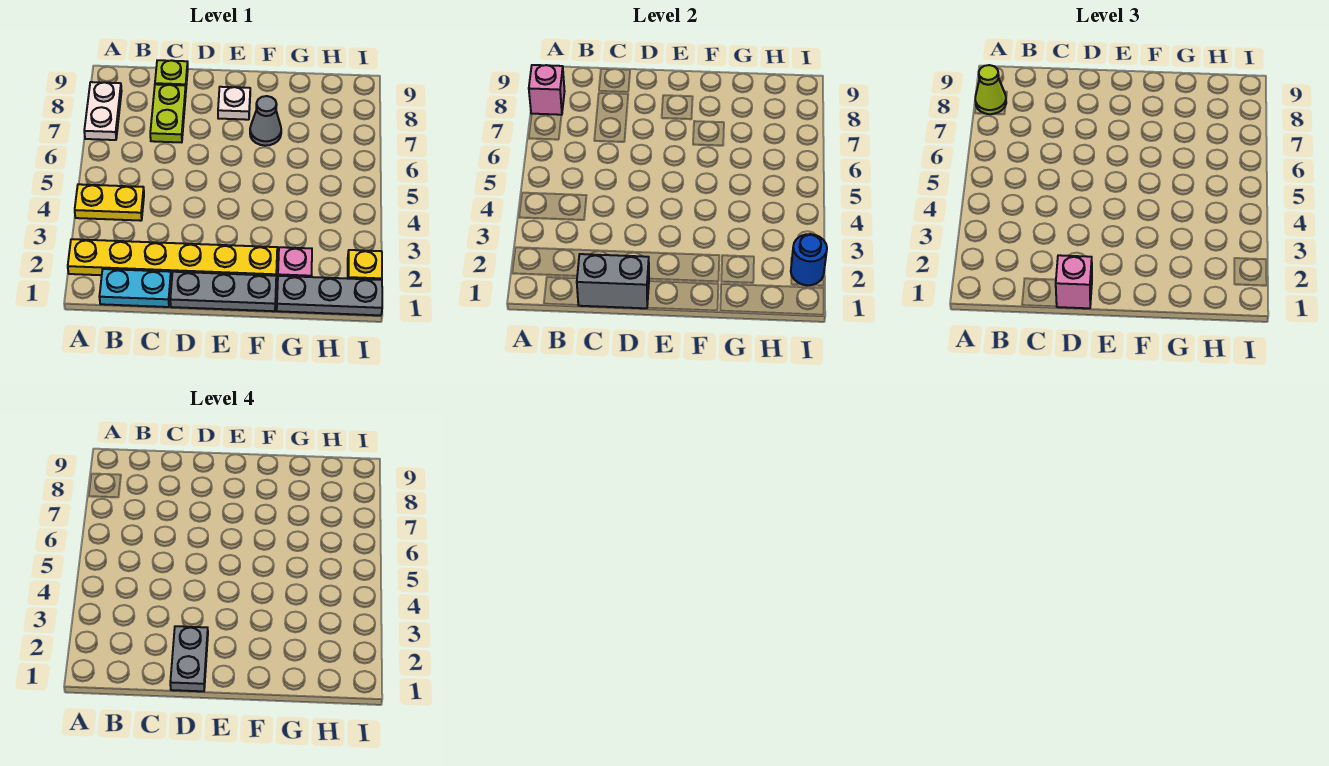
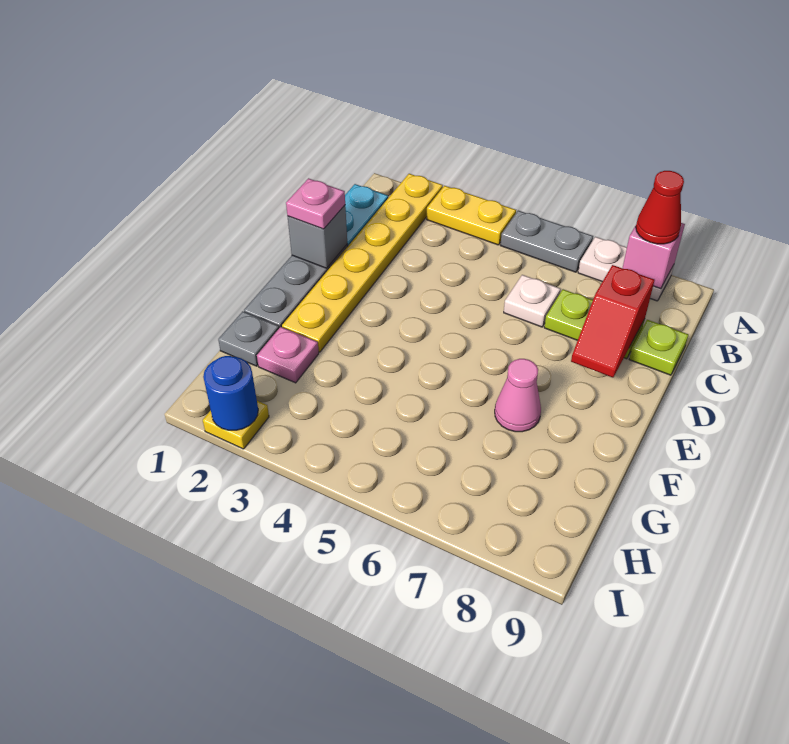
yellow 1x2 plate [75,184,144,221] -> yellow 1x2 plate turned to [427,186,516,245]
lime 1x1 cone [975,65,1006,114] -> red 1x1 cone [636,171,684,244]
grey 1x2 brick [577,254,649,308] -> grey 1x1 brick [288,205,347,268]
none -> red 1x2 slope [571,265,654,378]
pink 1x1 brick [1056,255,1092,308] -> pink 1x1 plate [286,178,345,229]
grey 1x2 plate [170,626,208,691] -> grey 1x2 plate moved to [500,211,593,272]
white 1x1 plate [218,87,250,120] -> white 1x1 plate moved to [504,275,561,327]
grey 1x1 cone [250,96,281,146] -> pink 1x1 cone [495,359,541,432]
grey 1x3 plate [277,276,382,315] -> grey 1x1 plate [218,311,279,366]

